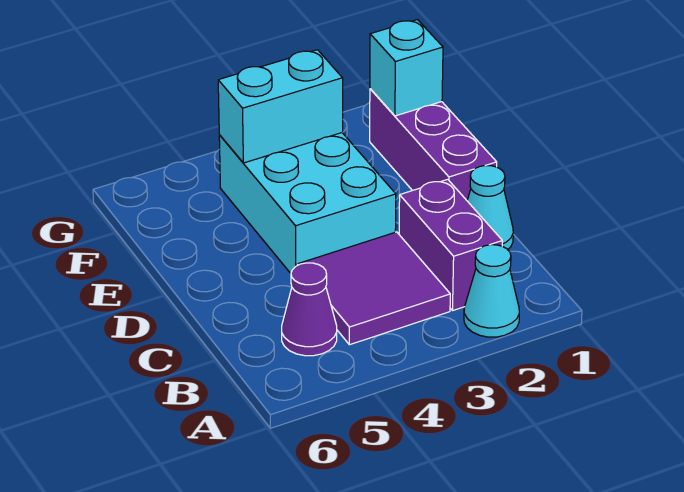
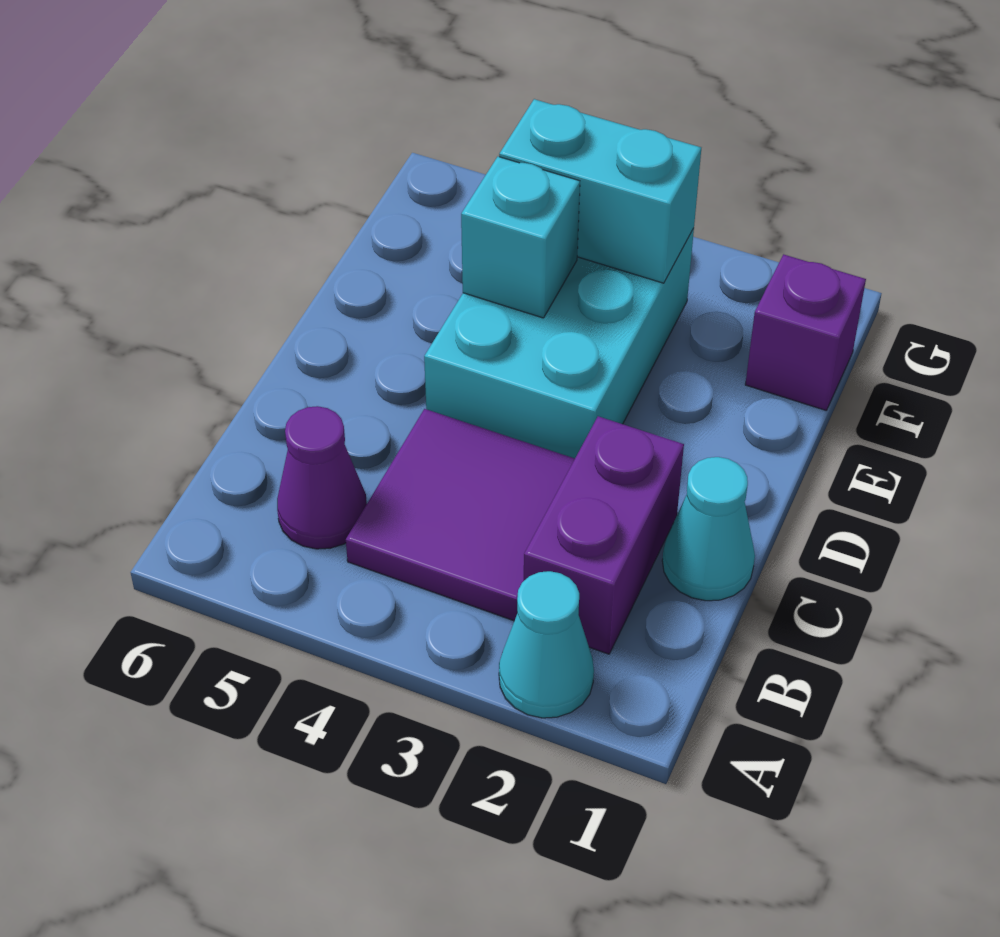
purple 1x3 brick [370,89,497,200] -> purple 1x1 brick [745,254,866,410]
cyan 1x1 brick [370,20,443,116] -> cyan 1x1 brick moved to [461,157,580,318]

